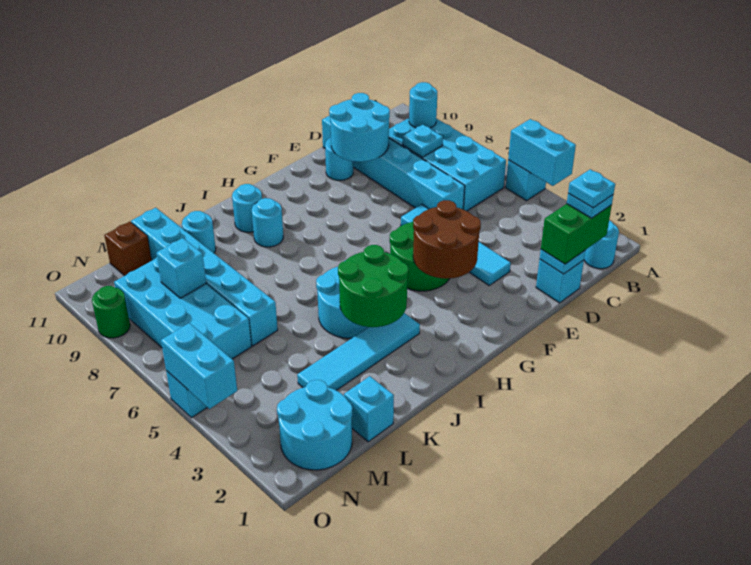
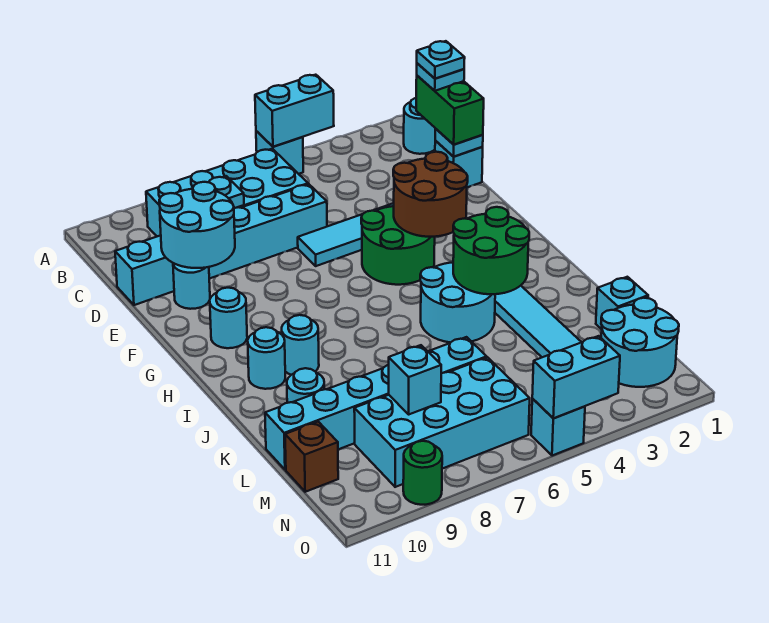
cyan 1x1 round brick [409,82,437,128] -> cyan 1x1 round brick moved to [210,288,247,348]

